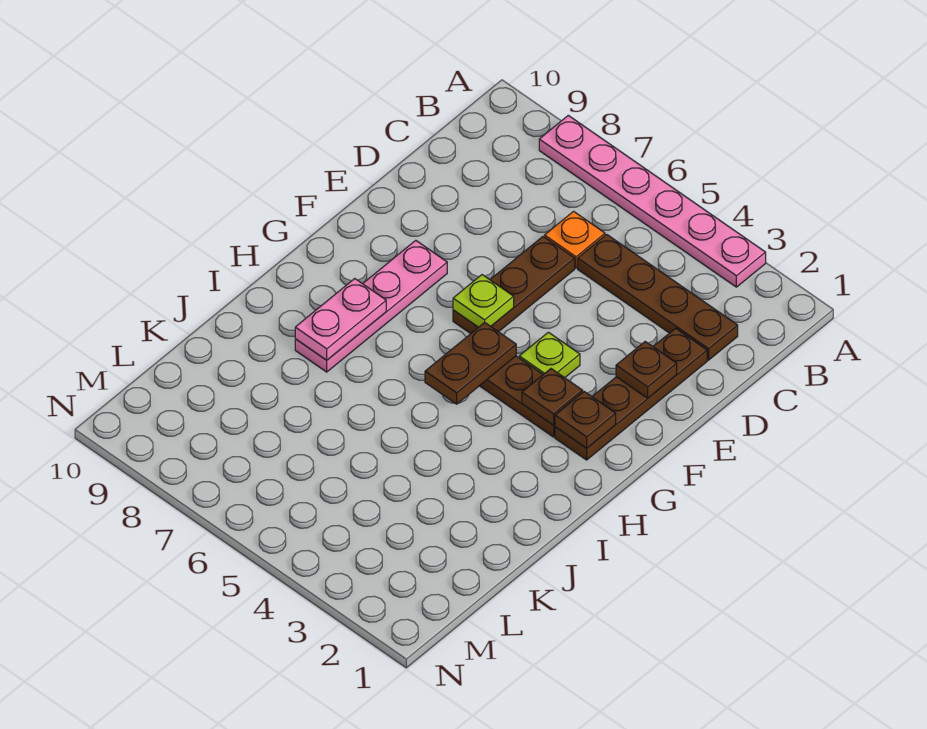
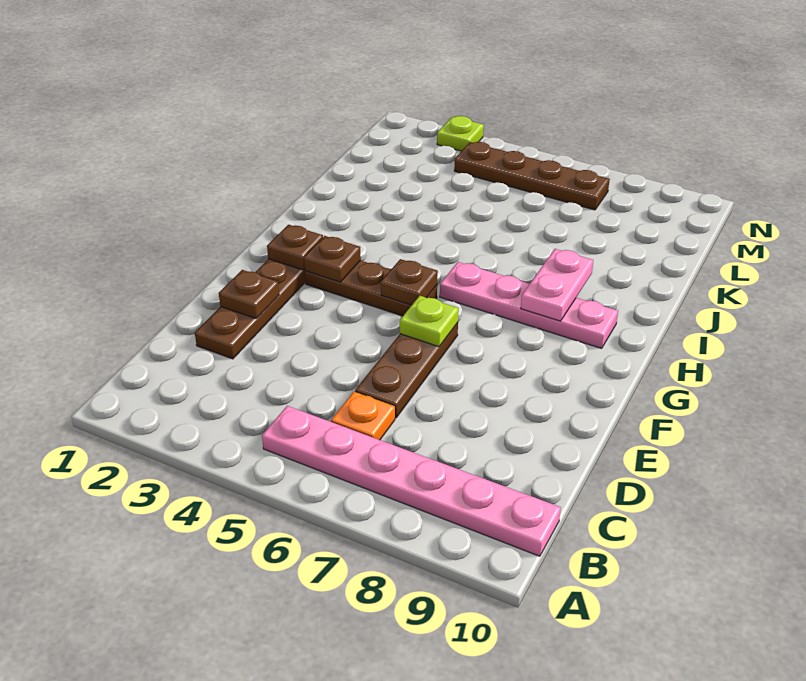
pink 1x6 plate [539,115,766,287] -> pink 1x6 plate moved to [262,406,561,556]
brown 1x4 plate [578,234,738,360] -> brown 1x4 plate moved to [454,142,610,210]
lime 1x1 plate [519,332,580,378] -> lime 1x1 plate moved to [437,116,484,151]
pink 1x4 plate [295,240,447,372] -> pink 1x4 plate turned to [440,262,618,348]
brown 1x2 plate [425,322,516,404] -> brown 1x1 plate [381,259,438,305]

